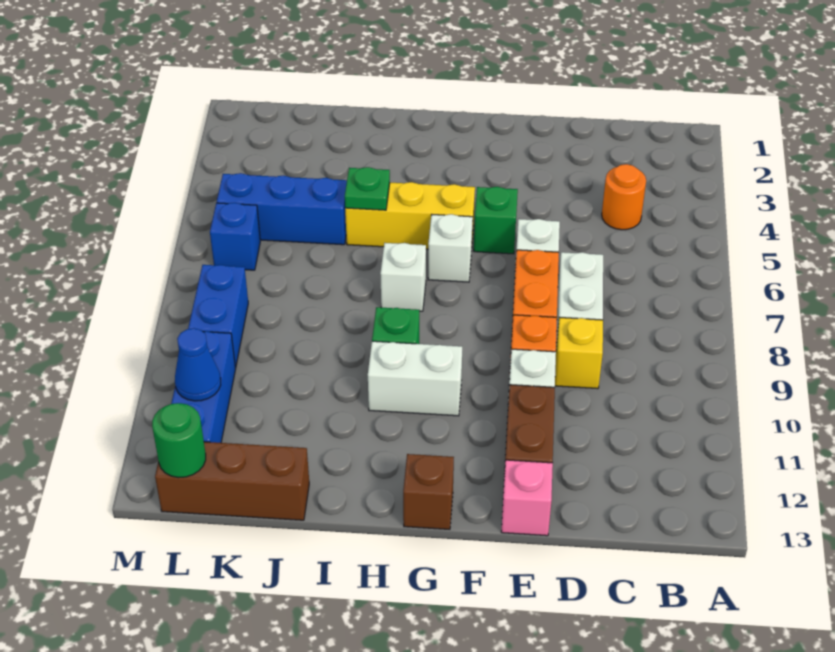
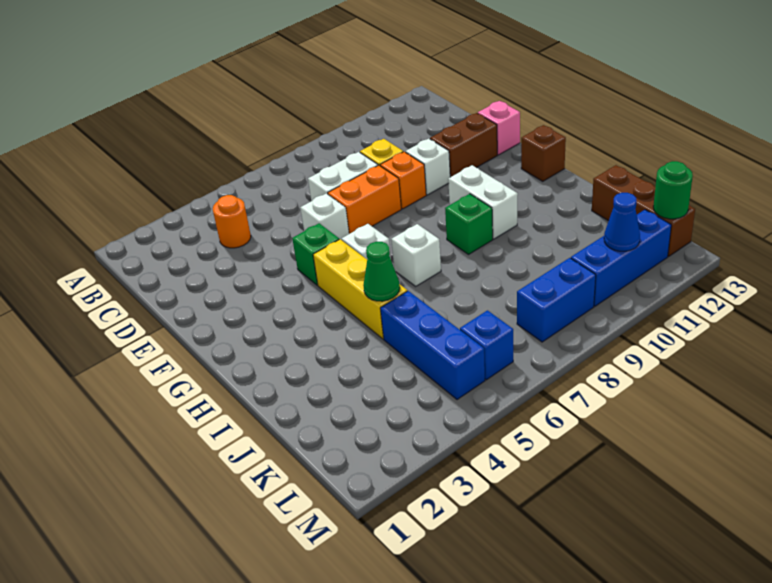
green 1x1 plate [345,167,390,210] -> green 1x1 cone [363,242,400,301]

